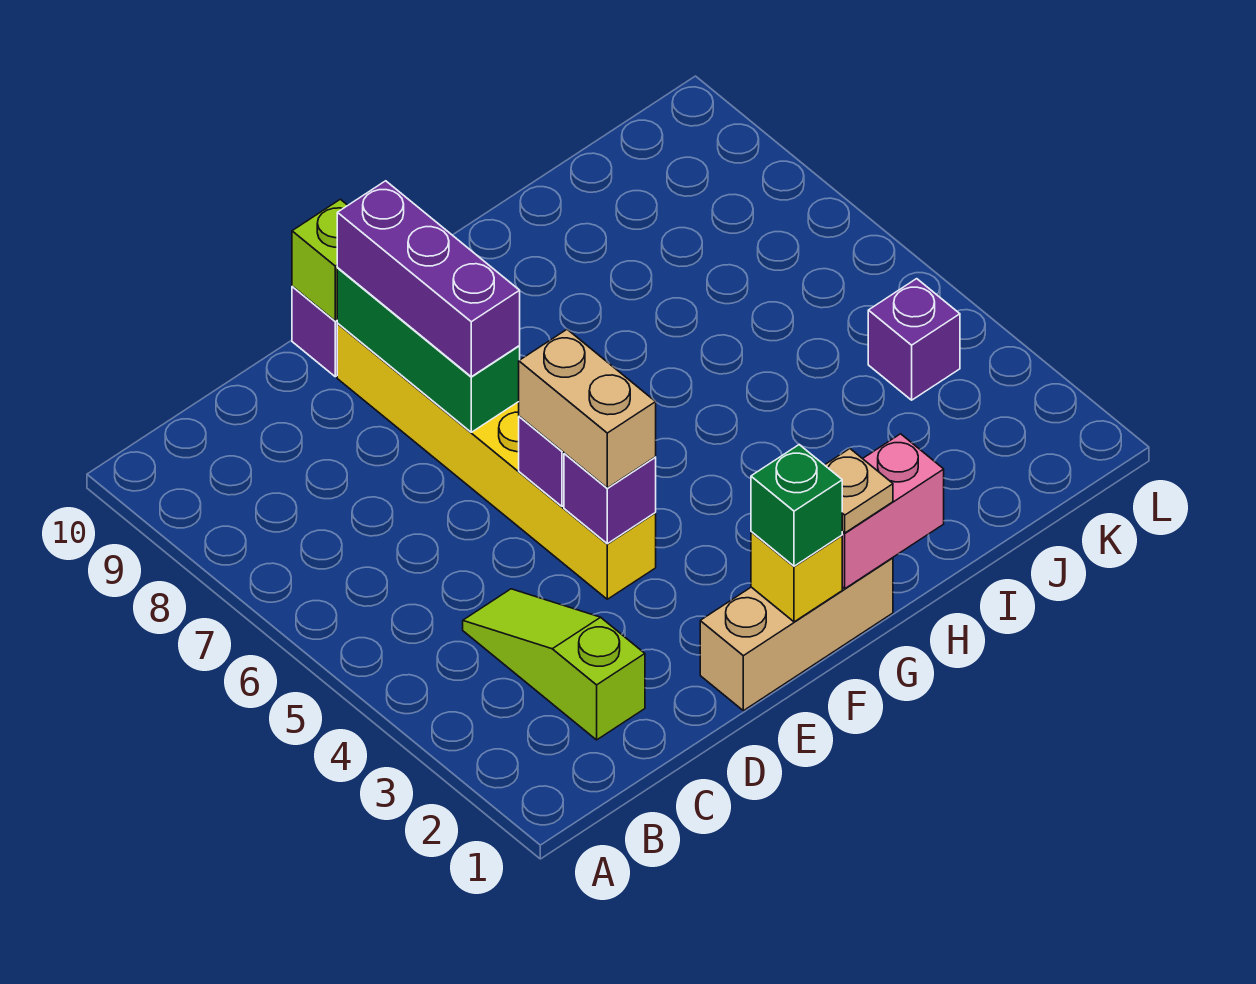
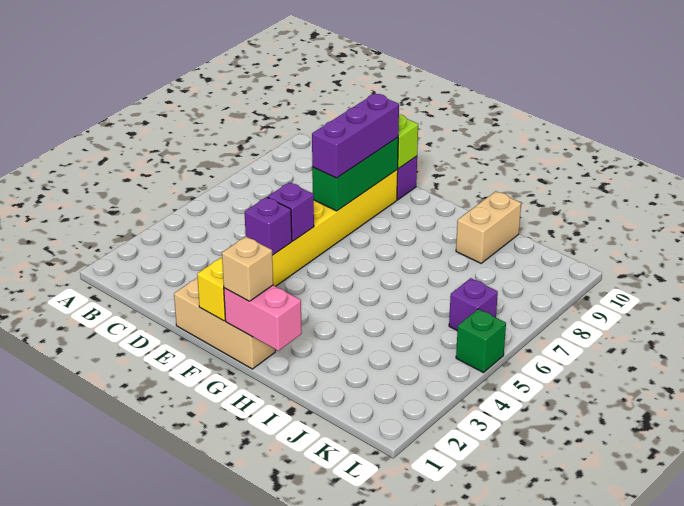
lime 1x3 slope [463,589,645,740] -> none
tan 1x2 brick [519,329,656,488] -> tan 1x2 brick moved to [456,191,521,263]
green 1x1 brick [751,445,842,566] -> green 1x1 brick moved to [456,309,506,373]
tan 1x1 plate [825,449,893,533] -> tan 1x1 brick [222,237,273,301]
purple 1x1 brick [868,279,960,400] -> purple 1x1 brick moved to [449,278,498,331]

